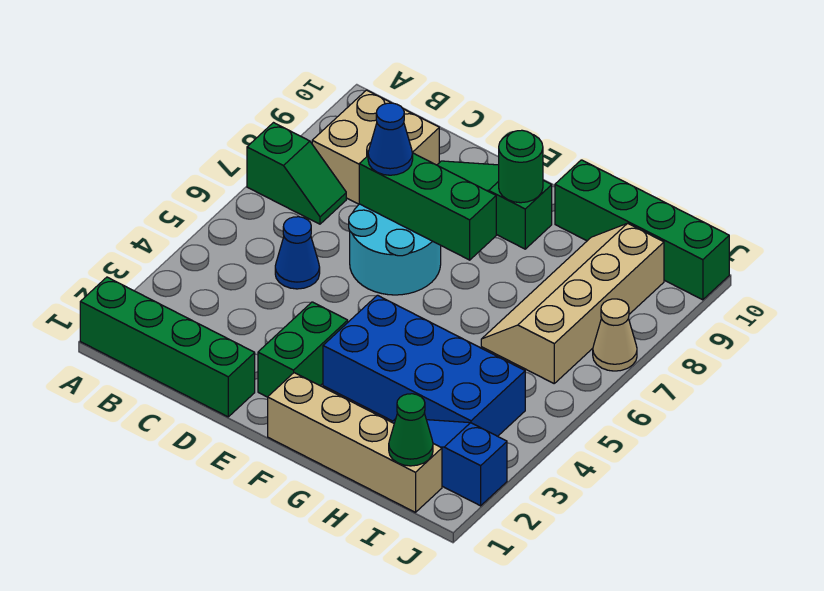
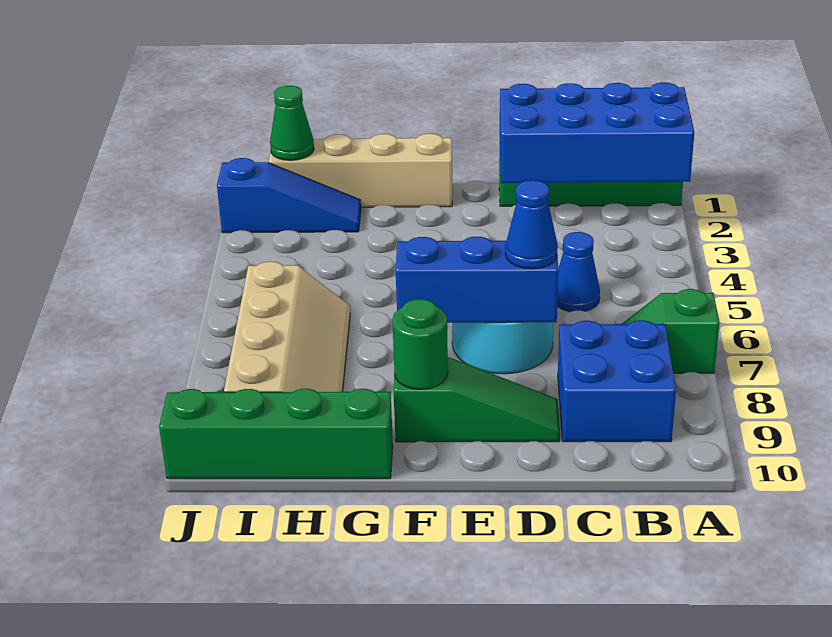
tan 2x2 brick [312,90,439,204] -> blue 2x2 brick [558,320,676,442]
green 1x3 brick [359,153,496,260] -> blue 1x3 brick [396,237,558,323]
green 1x2 brick [258,302,348,397] -> none
blue 2x4 brick [323,295,525,436] -> blue 2x4 brick moved to [500,82,694,183]
tan 1x1 cone [593,299,637,371] -> none

